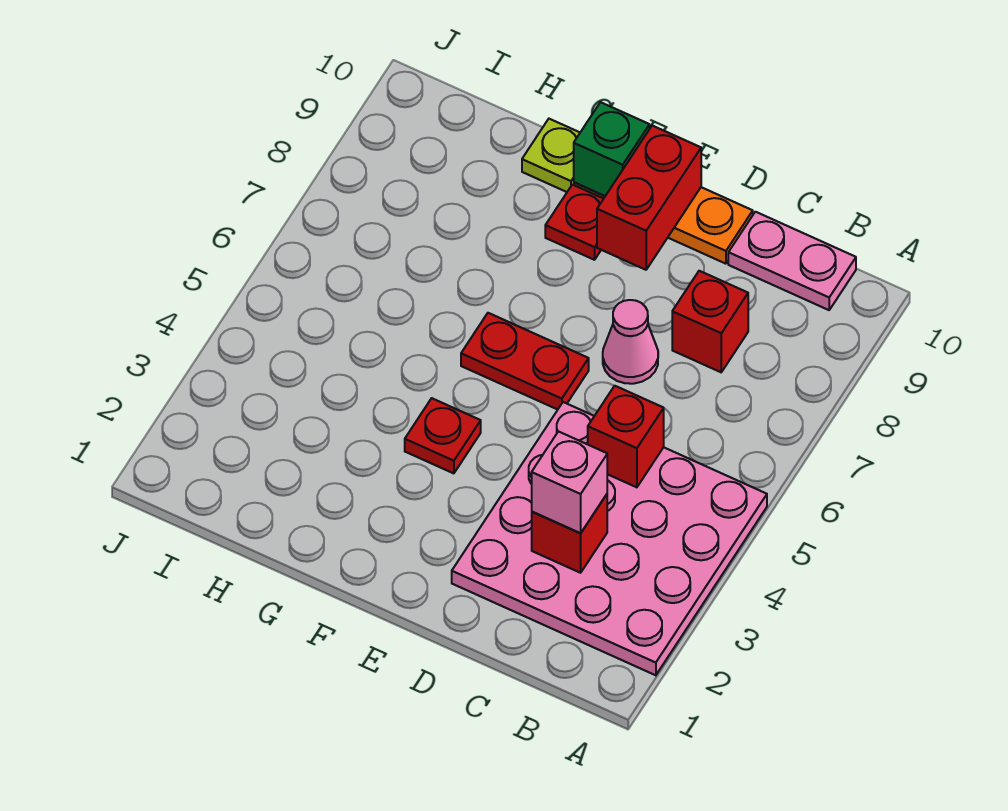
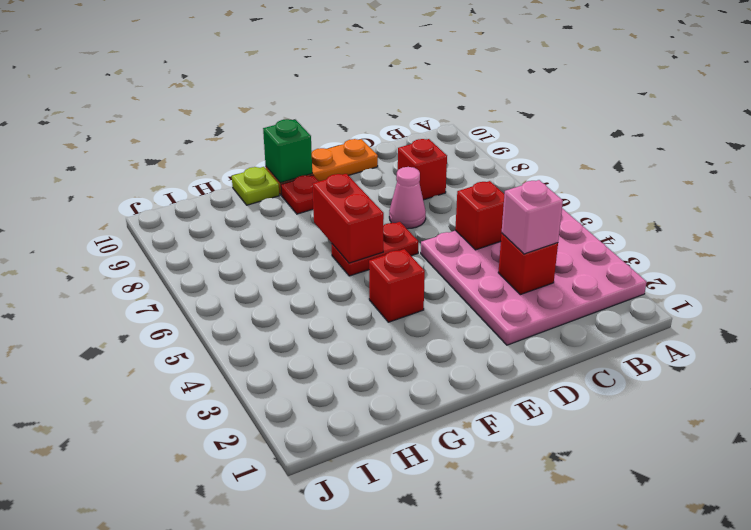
pink 1x2 plate [728,212,856,310] -> none
red 1x2 brick [597,126,701,270] -> red 1x2 brick moved to [313,174,384,263]
red 1x1 plate [405,398,481,473] -> red 1x1 brick [369,249,425,322]

